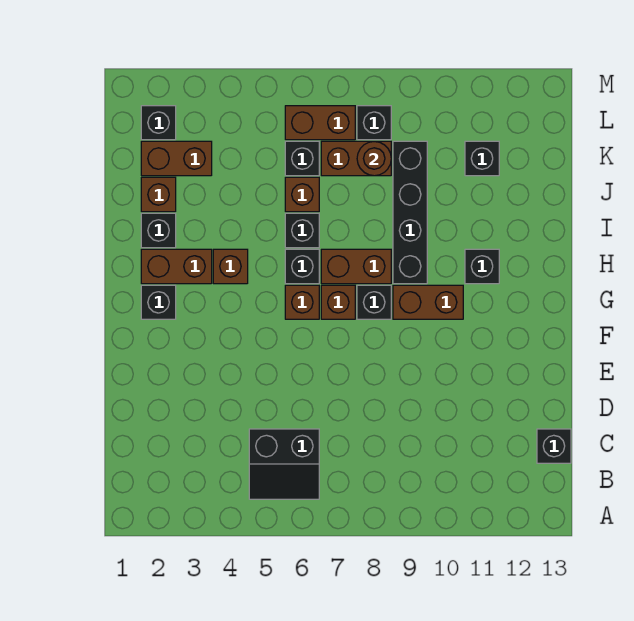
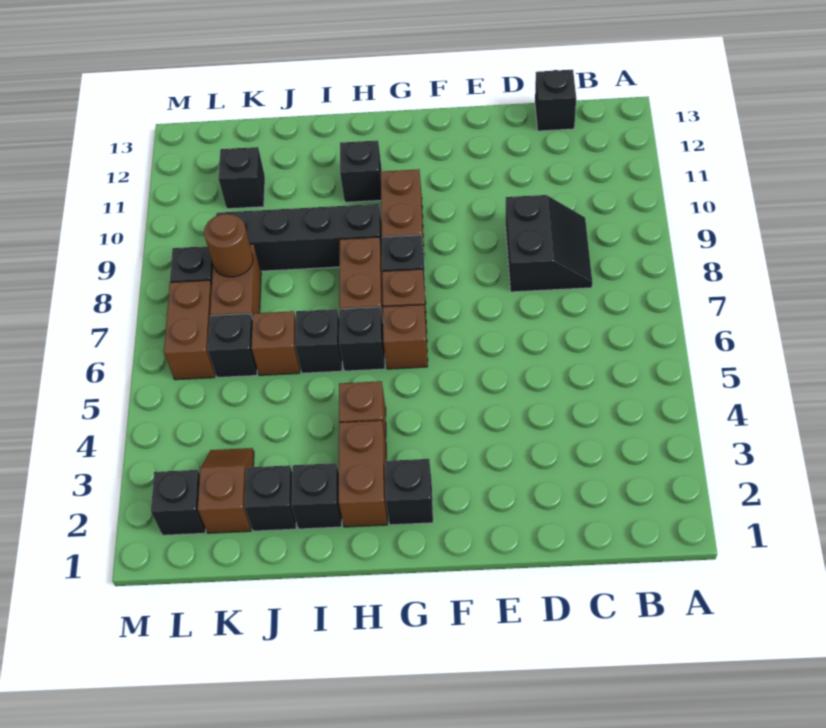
black 2x2 slope [249,429,319,499] -> black 2x2 slope moved to [506,195,592,292]
brown 1x1 brick [141,177,176,212] -> black 1x1 brick [245,465,296,531]
brown 1x2 brick [141,141,212,176] -> brown 1x2 slope [198,448,254,533]

